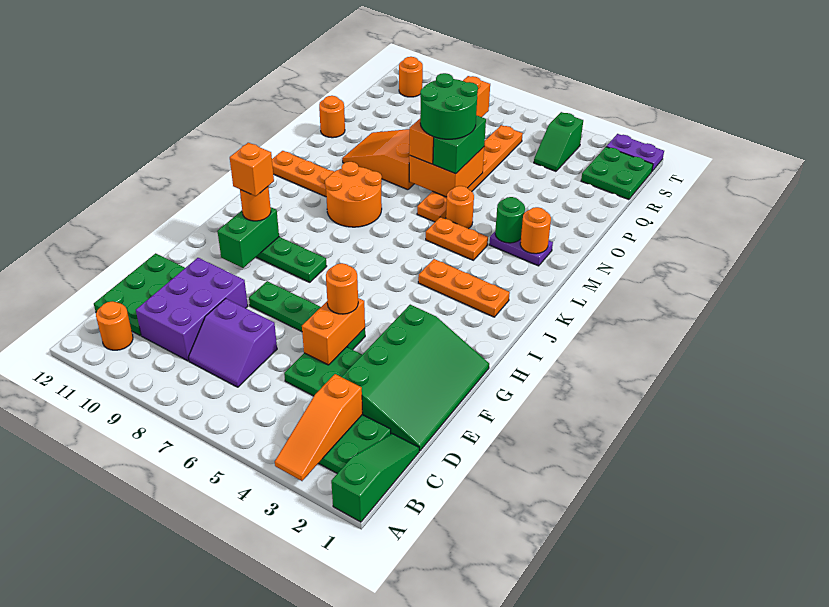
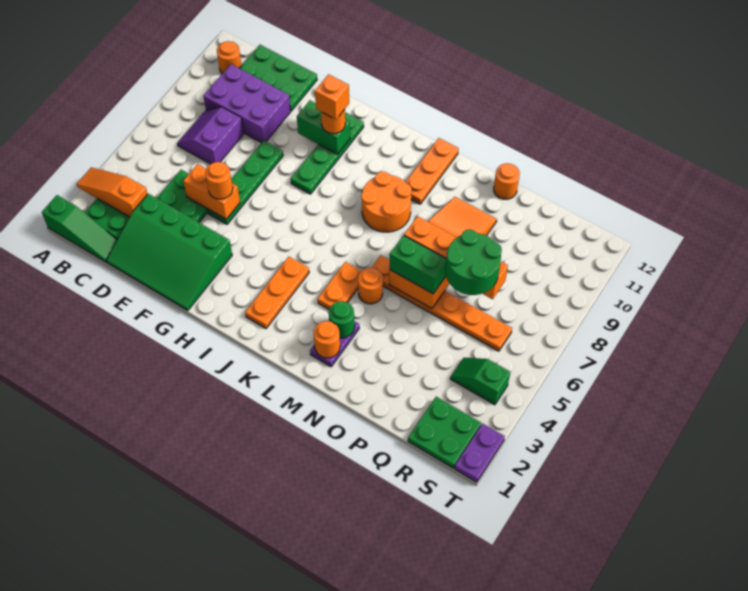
green 2x2 round brick [420,73,478,139] -> green 2x2 round brick moved to [446,229,502,295]
orange 1x1 round brick [399,57,423,97] -> none

